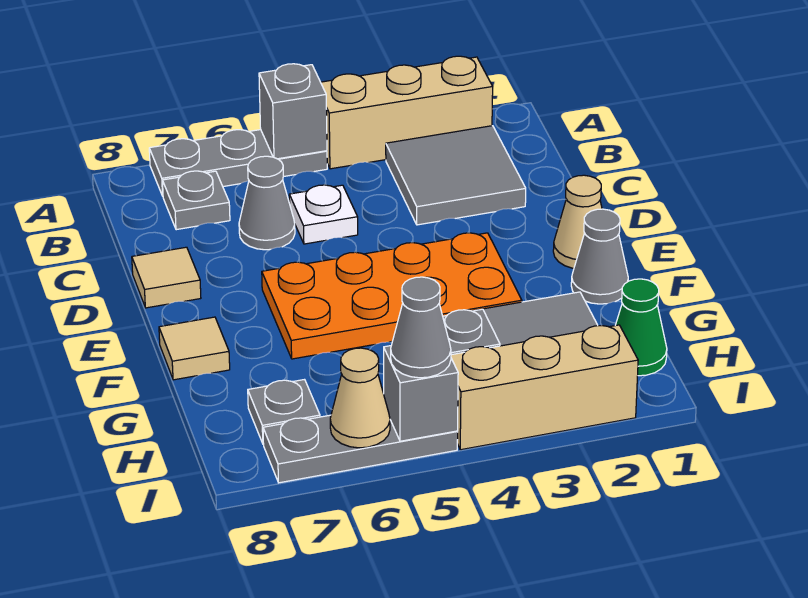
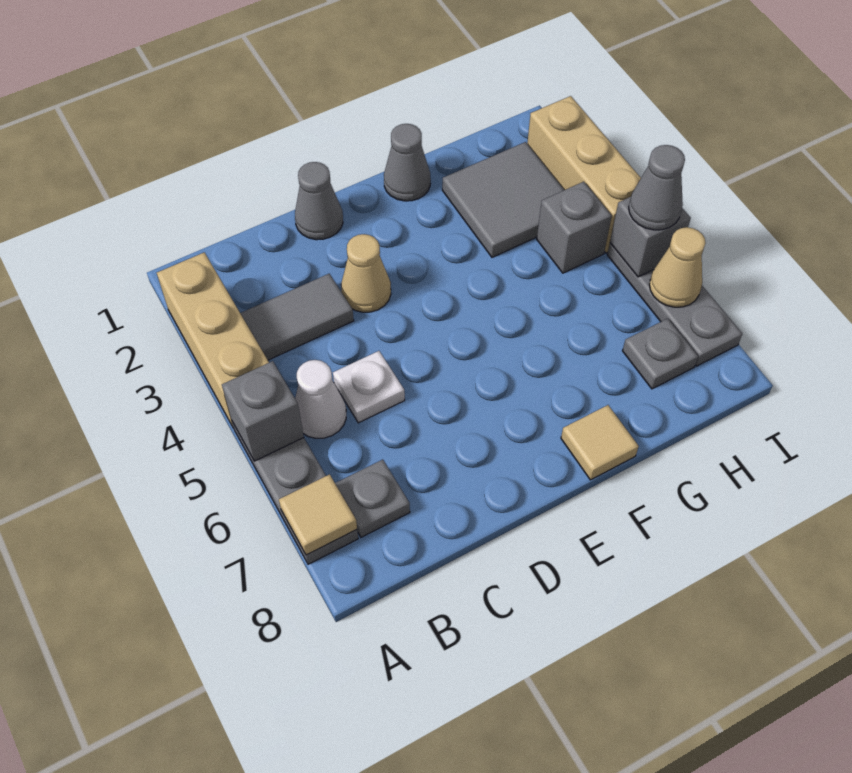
grey 2x2 tile [386,126,526,225] -> grey 1x2 tile [240,274,354,360]
none -> white 1x1 cone [295,360,346,438]
grey 1x1 cone [239,156,295,250] -> grey 1x1 cone moved to [295,162,343,240]
tan 1x1 tile [132,247,201,308] -> tan 1x1 tile moved to [279,474,357,555]
tan 1x1 cone [553,175,602,269] -> tan 1x1 cone moved to [341,234,391,312]
orange 2x4 plate [262,233,522,359] -> none
green 1x1 cone [615,279,667,376] -> none

